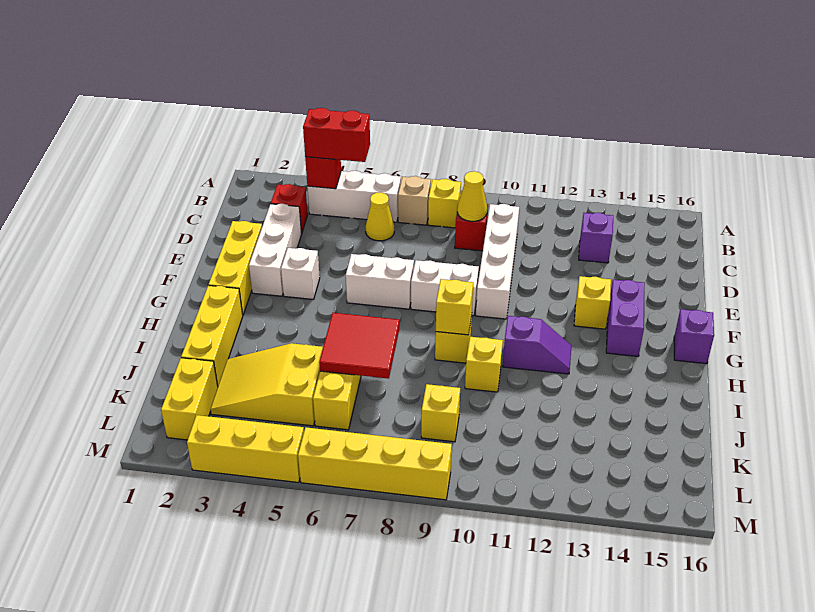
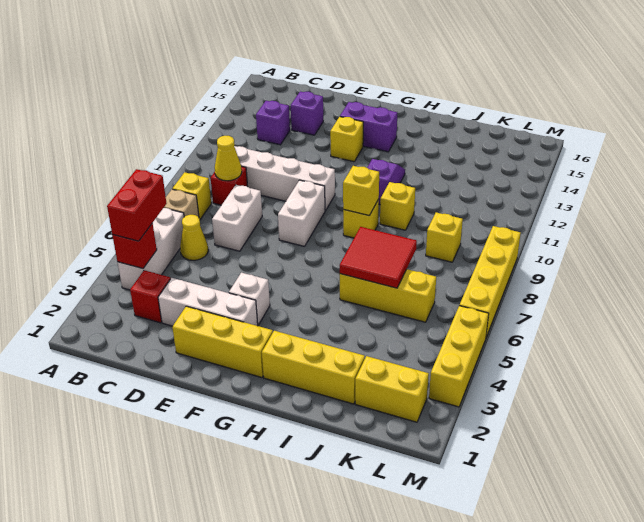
white 1x2 brick [346,254,414,309] -> white 1x2 brick moved to [212,185,262,251]
purple 1x1 brick [674,309,714,364] -> purple 1x1 brick moved to [291,91,323,135]
yellow 2x3 slope [210,343,323,426] -> none

